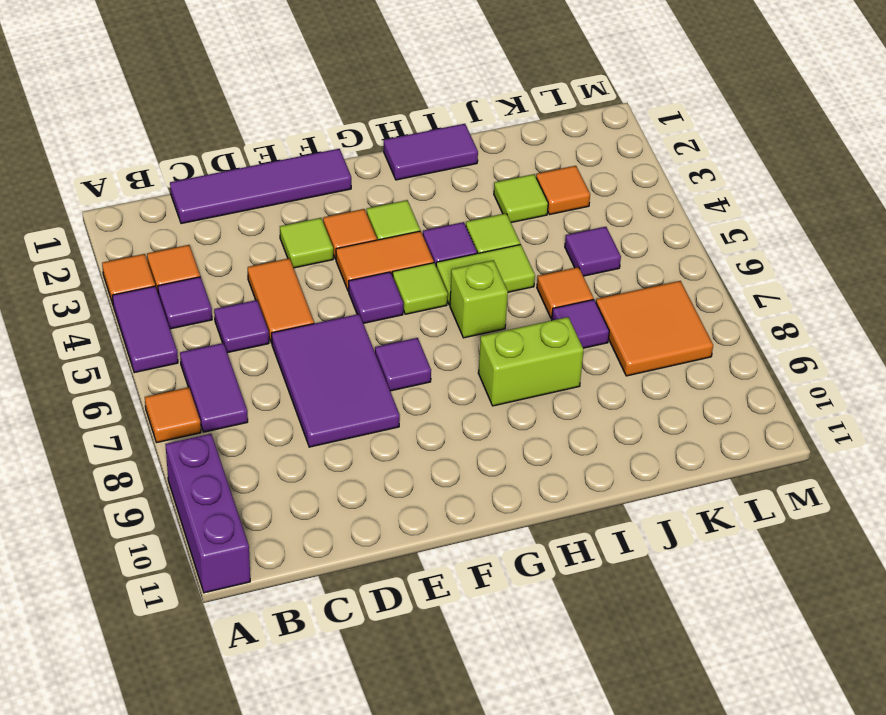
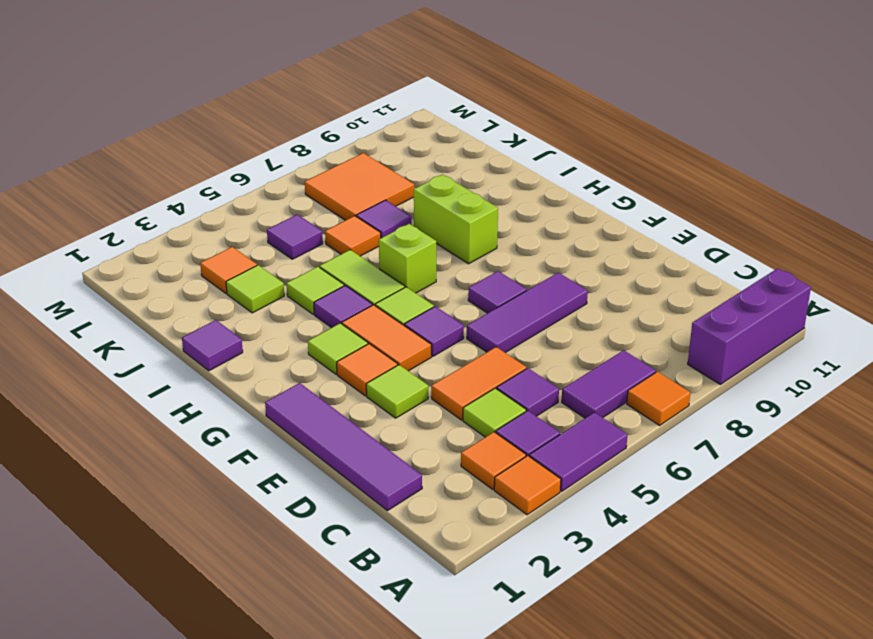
none -> lime 1x1 tile [463,388,526,437]
purple 2x3 tile [272,314,400,447] -> purple 1x3 tile [467,273,588,353]
purple 1x2 tile [384,124,478,180] -> purple 1x1 tile [182,320,243,371]

